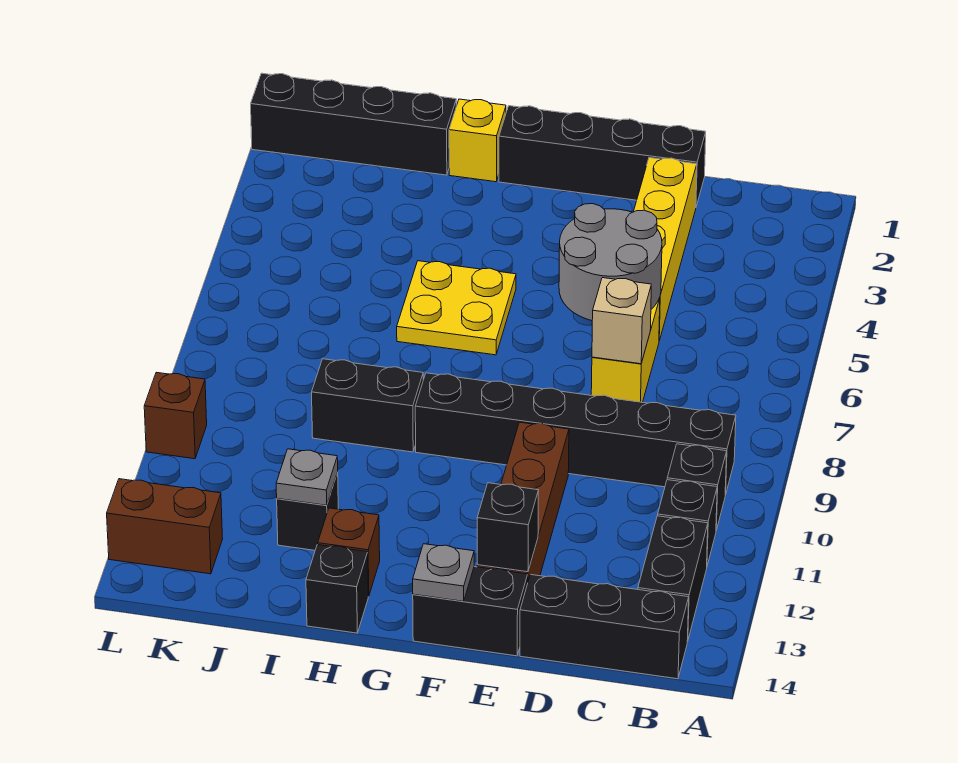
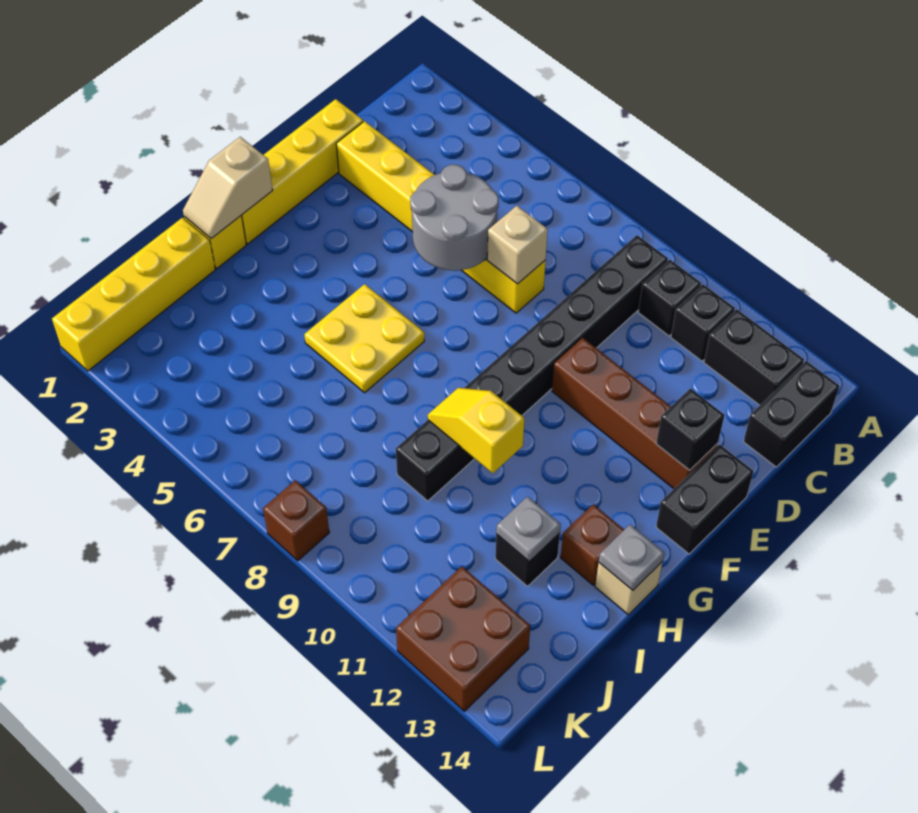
black 1x3 brick [520,575,689,679] -> black 1x2 brick [743,361,840,467]
black 1x4 brick [499,106,706,206] -> yellow 1x4 brick [241,99,363,244]
grey 1x1 plate [413,544,474,601] -> grey 1x1 plate moved to [599,525,664,590]
none -> tan 1x2 slope [183,137,273,239]
none -> yellow 1x2 slope [428,388,524,473]
black 1x1 brick [306,545,368,633] -> tan 1x1 brick [595,561,663,615]
black 1x4 brick [251,73,456,175] -> yellow 1x4 brick [52,218,215,371]
brown 1x2 brick [107,479,223,574] -> brown 2x2 brick [396,566,530,711]
brown 1x1 brick [144,372,207,459] -> brown 1x1 brick moved to [263,480,329,561]

